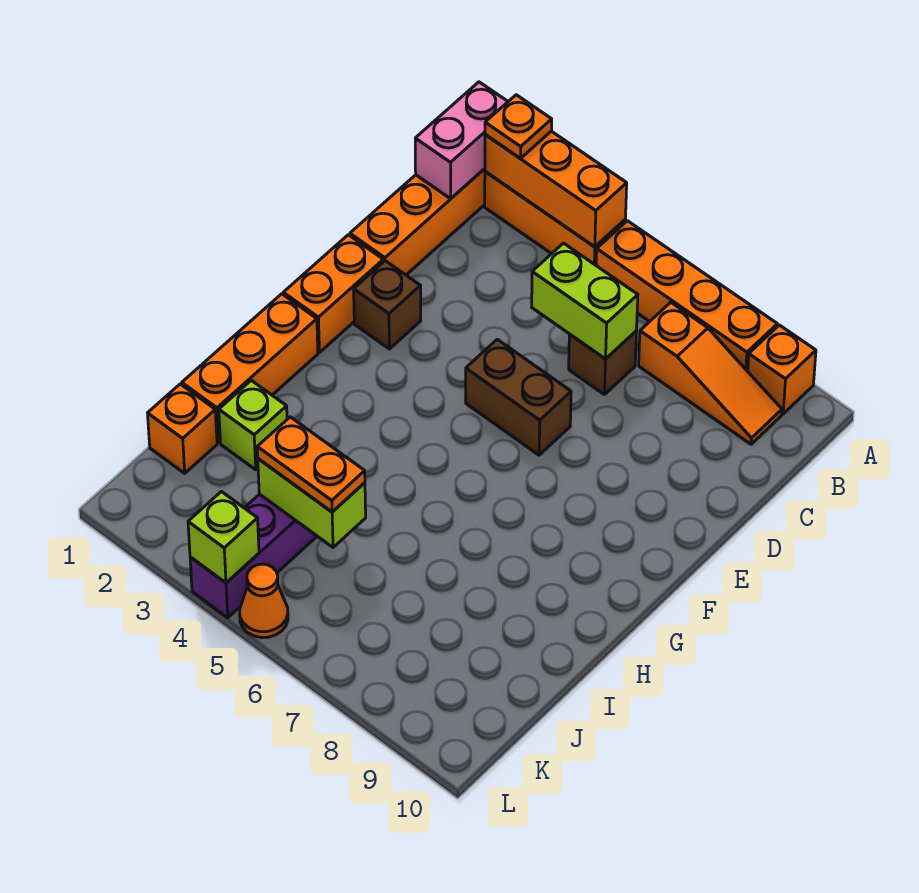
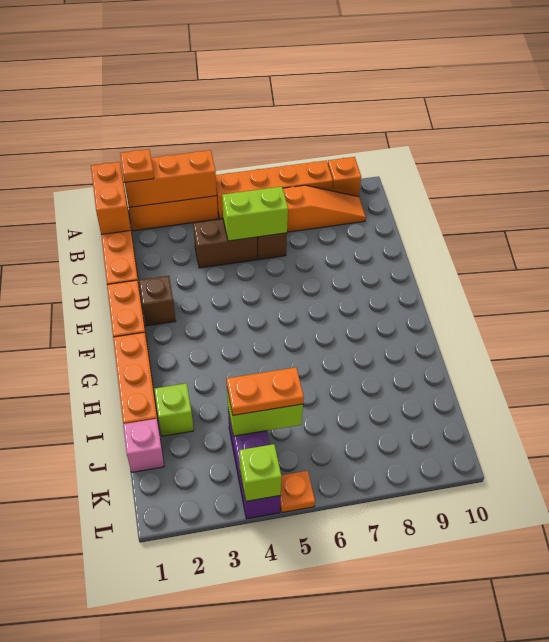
pink 1x2 brick [415,82,508,199] -> orange 1x2 brick [91,162,130,234]
brown 1x2 brick [466,339,571,455] -> brown 1x2 brick moved to [193,219,257,268]
orange 1x1 brick [148,384,217,473] -> pink 1x1 brick [123,419,164,472]
orange 1x1 cone [240,564,288,638] -> orange 1x1 plate [280,471,315,512]

